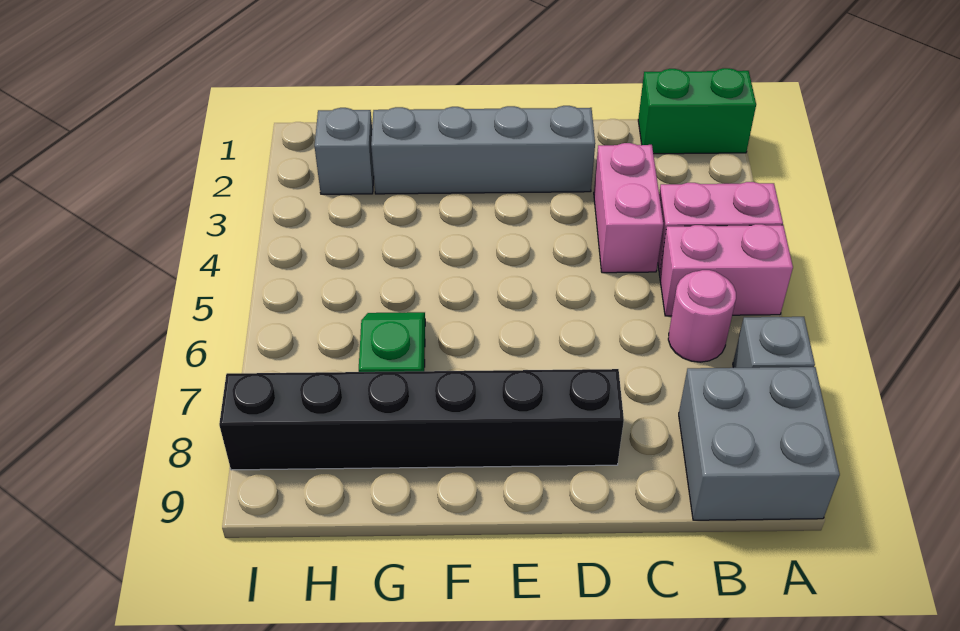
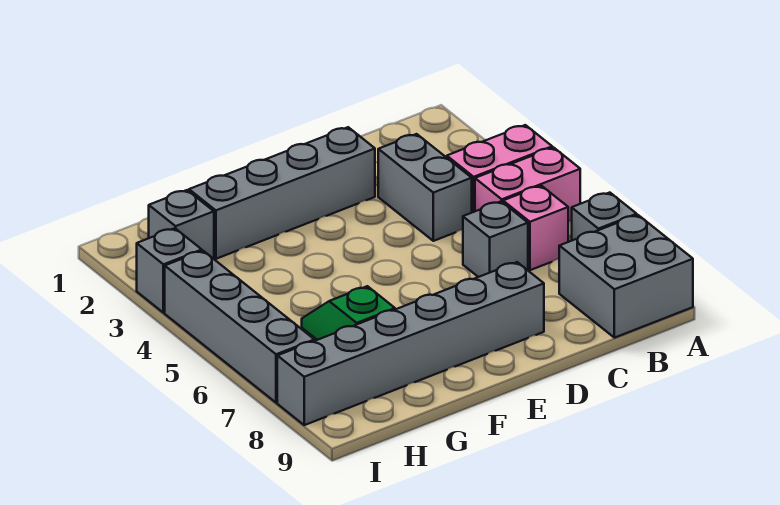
green 1x2 brick [638,68,756,154] -> none
pink 1x1 round brick [668,270,736,362] -> pink 1x1 brick [503,186,568,270]
pink 1x2 brick [594,143,663,273] -> grey 1x2 brick [378,134,472,241]
none -> grey 1x1 brick [463,201,528,277]
black 1x6 brick [219,369,624,470] -> grey 1x6 brick [277,262,544,425]
none -> grey 1x1 brick [137,228,202,313]
none -> grey 1x4 brick [165,251,314,403]

